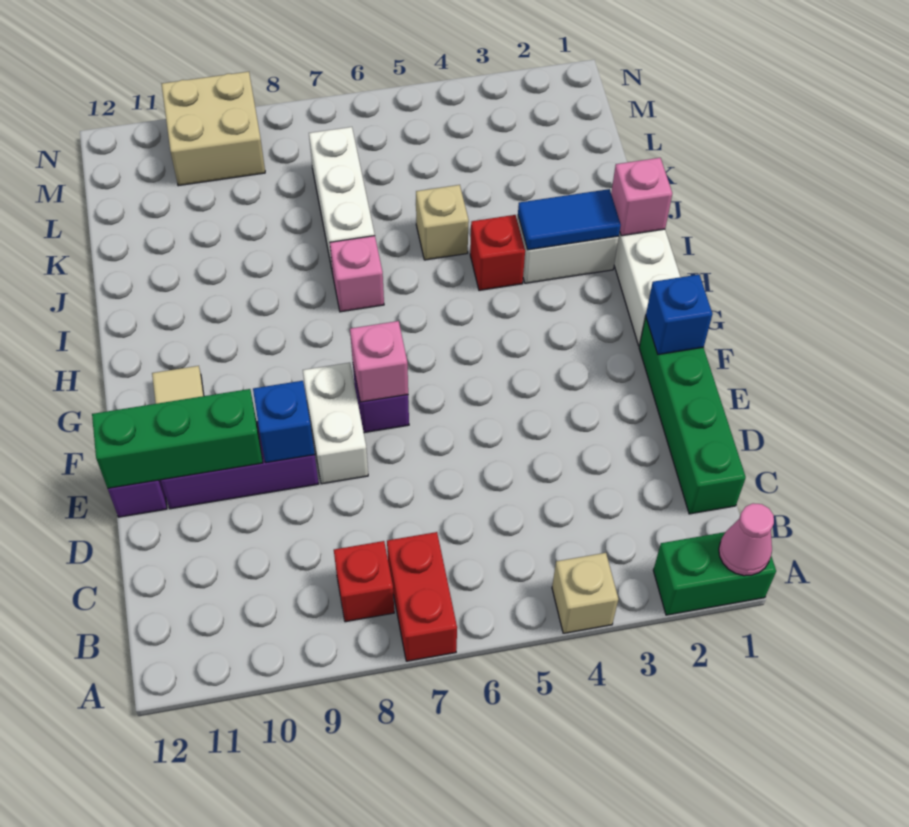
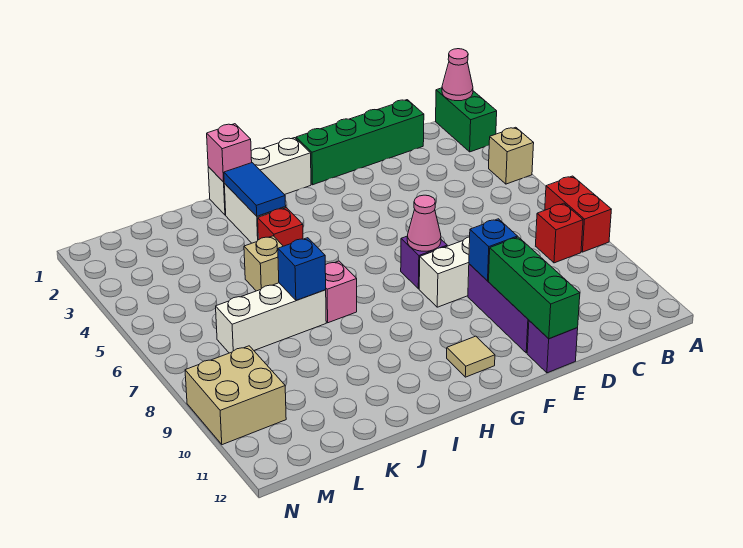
red 1x2 brick [387,532,457,661] -> red 1x2 brick turned to [545,176,611,252]
blue 1x1 brick [646,275,712,355] -> blue 1x1 brick moved to [278,238,326,300]
pink 1x1 brick [350,321,408,402] -> pink 1x1 cone [407,195,441,251]

